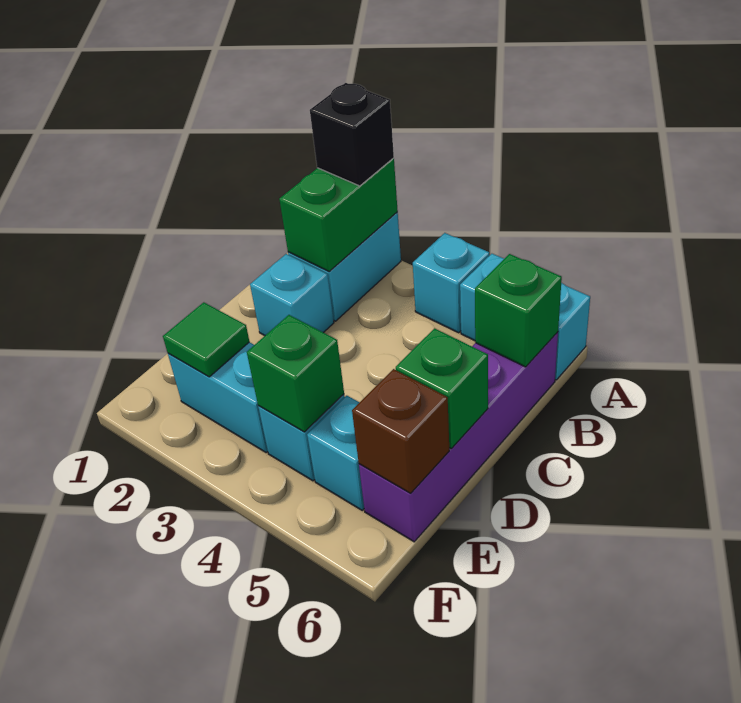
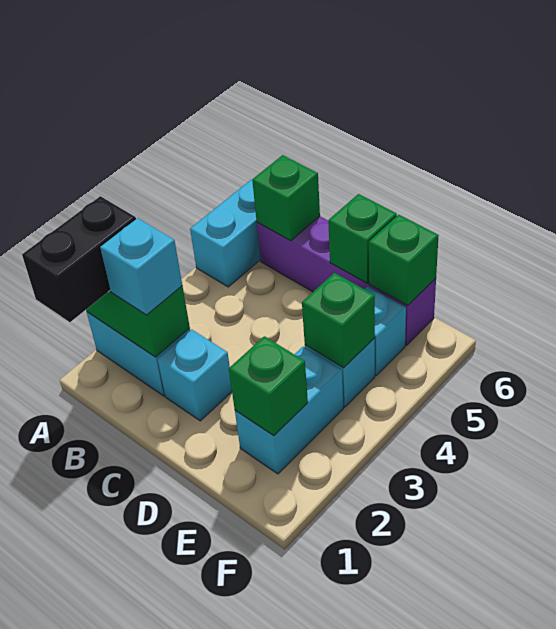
black 1x1 brick [310,83,394,186] -> black 1x2 brick [22,196,136,322]
cyan 1x1 brick [413,233,489,333] -> cyan 1x1 brick moved to [100,218,182,315]
green 1x1 tile [163,302,250,377] -> green 1x1 brick [229,336,308,436]
brown 1x1 brick [352,369,449,493] -> green 1x1 brick [369,215,439,305]

